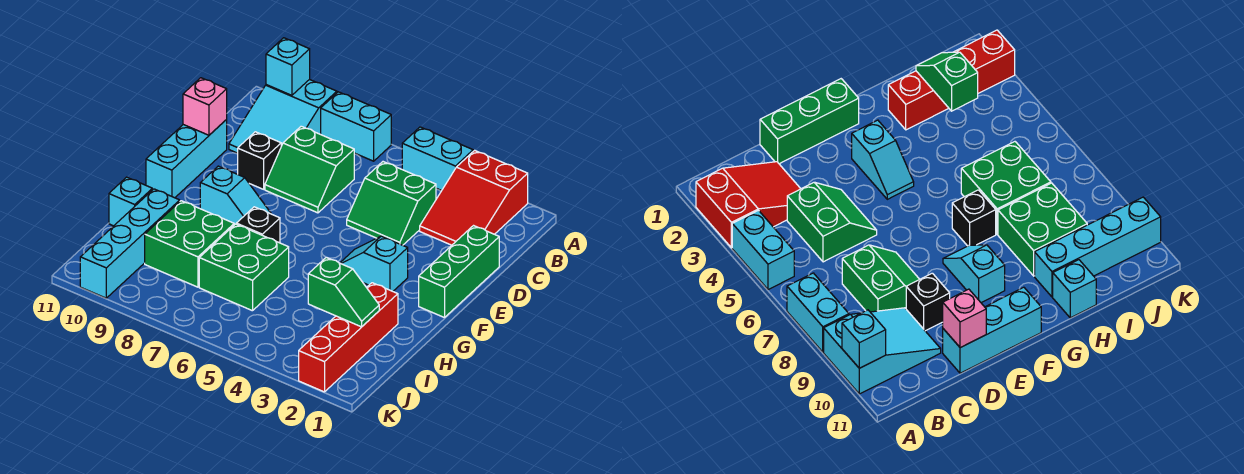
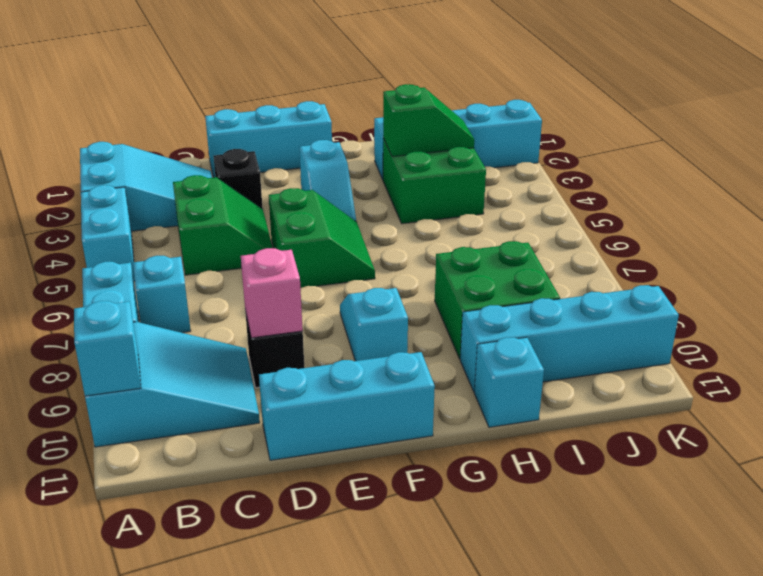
red 2x3 slope [420,150,528,245] -> cyan 2x3 slope [80,142,212,231]
none -> cyan 1x1 brick [133,256,191,333]
green 2x2 slope [265,126,354,213] -> green 2x2 slope moved to [269,188,375,288]
green 1x3 brick [419,226,499,318] -> cyan 1x3 brick [205,101,332,178]
pink 1x1 brick [183,78,227,135] -> pink 1x1 brick moved to [241,248,303,338]
black 1x1 brick [236,207,280,243] -> black 1x1 brick moved to [214,149,263,209]
red 1x4 brick [299,283,398,392] -> cyan 1x4 brick [374,100,542,179]
green 2x2 brick [199,224,289,311] -> green 2x2 brick moved to [383,139,486,224]
green 1x2 slope [308,257,379,327] -> green 1x2 slope turned to [383,84,474,157]

